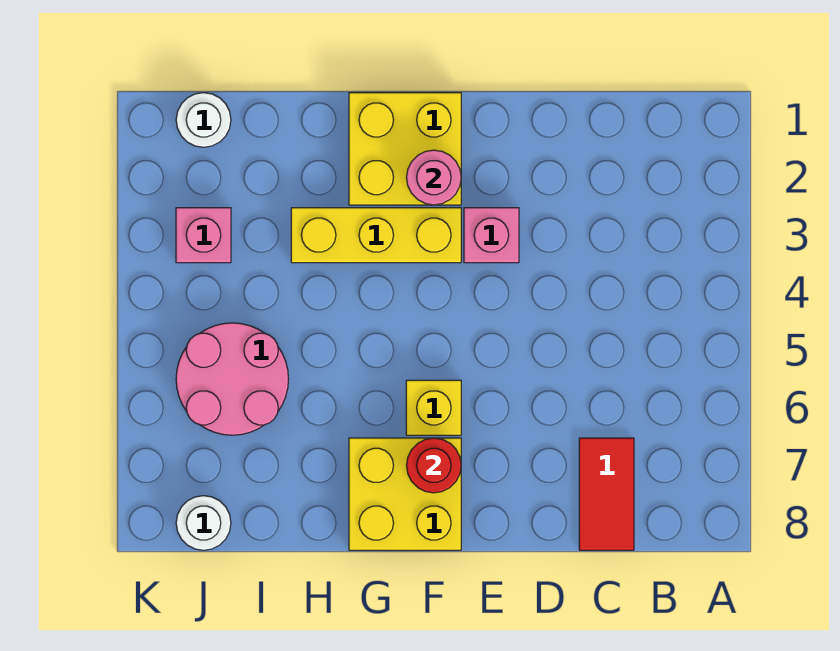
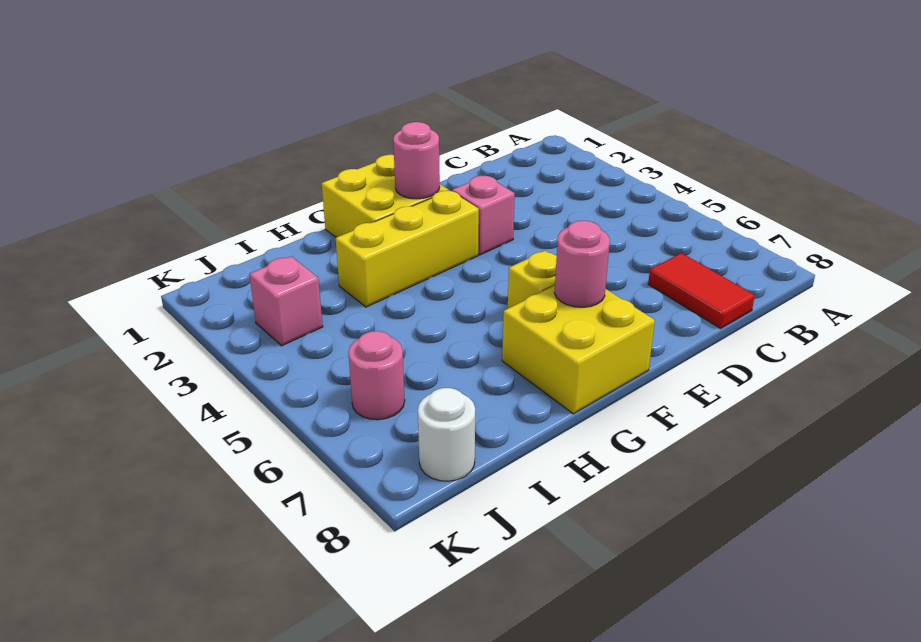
red 1x1 round brick [406,438,461,493] -> pink 1x1 round brick [554,221,610,307]
pink 2x2 round brick [176,323,288,435] -> pink 1x1 round brick [348,331,405,420]
white 1x1 round brick [176,93,231,147] -> none

